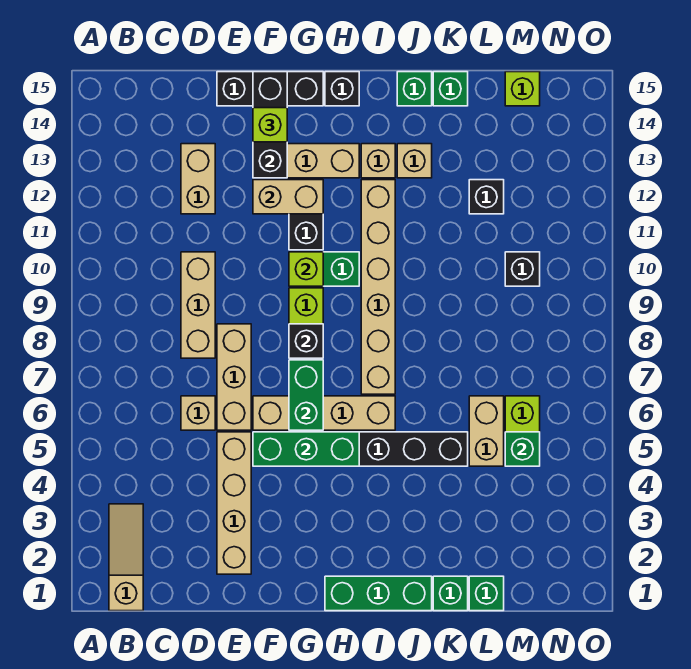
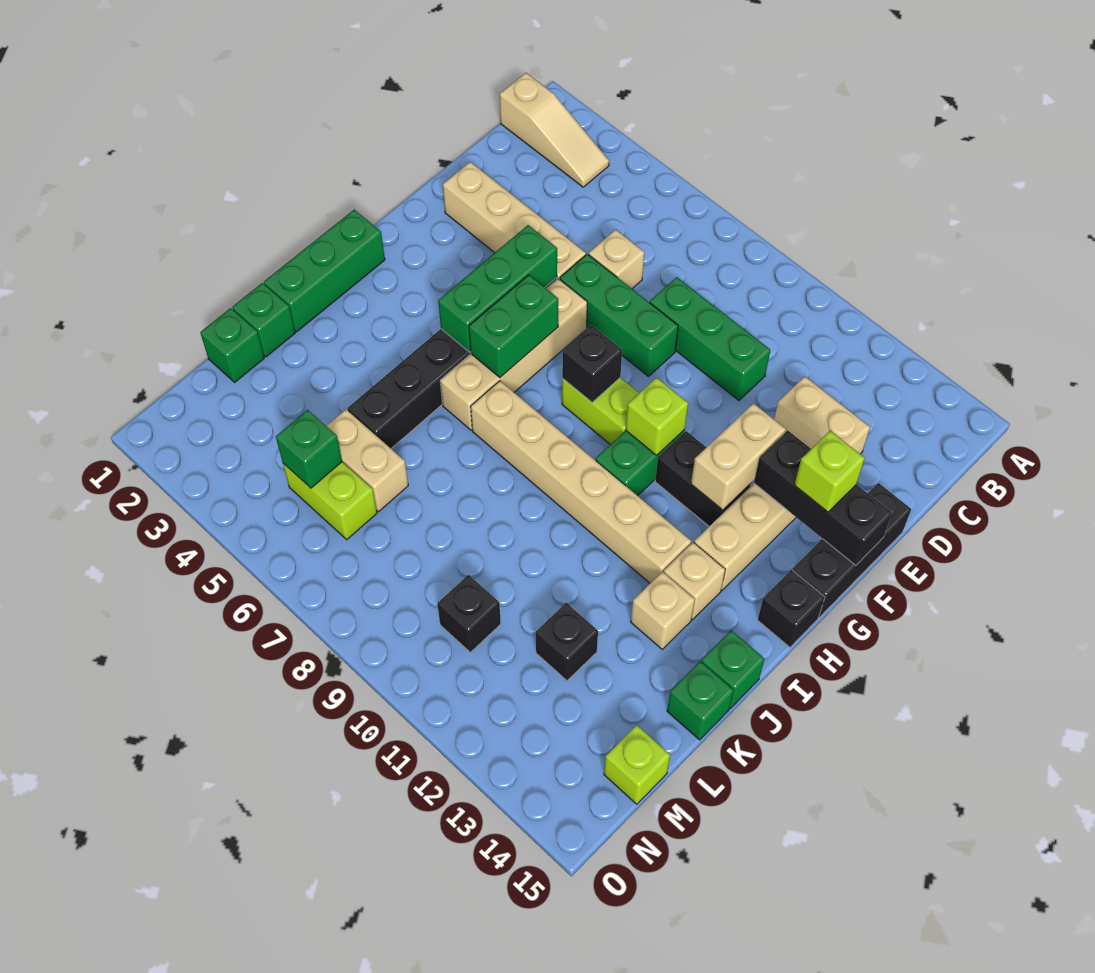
tan 1x3 brick [181,252,215,358] -> green 1x3 brick [650,277,770,400]
tan 1x3 brick [217,324,251,430] -> green 1x3 brick [560,254,678,376]
green 1x2 brick [289,360,323,430] -> green 1x2 brick turned to [469,275,558,377]

